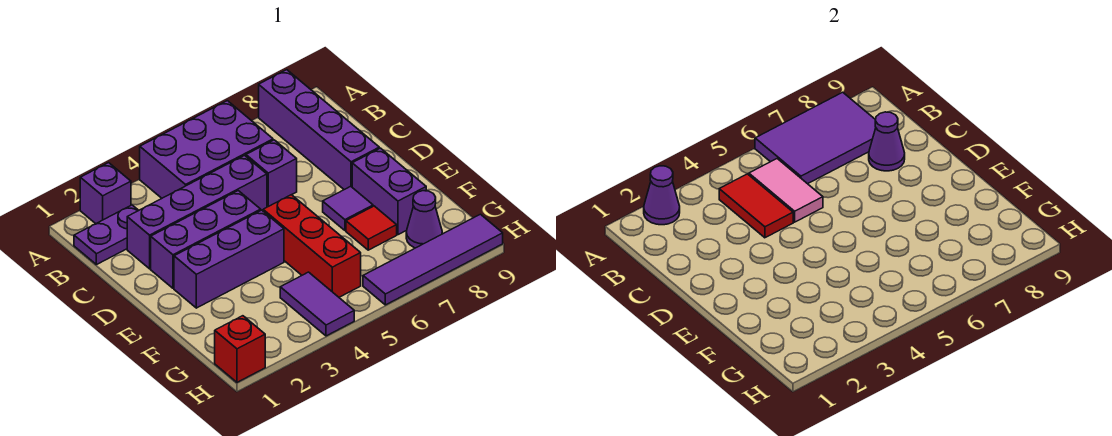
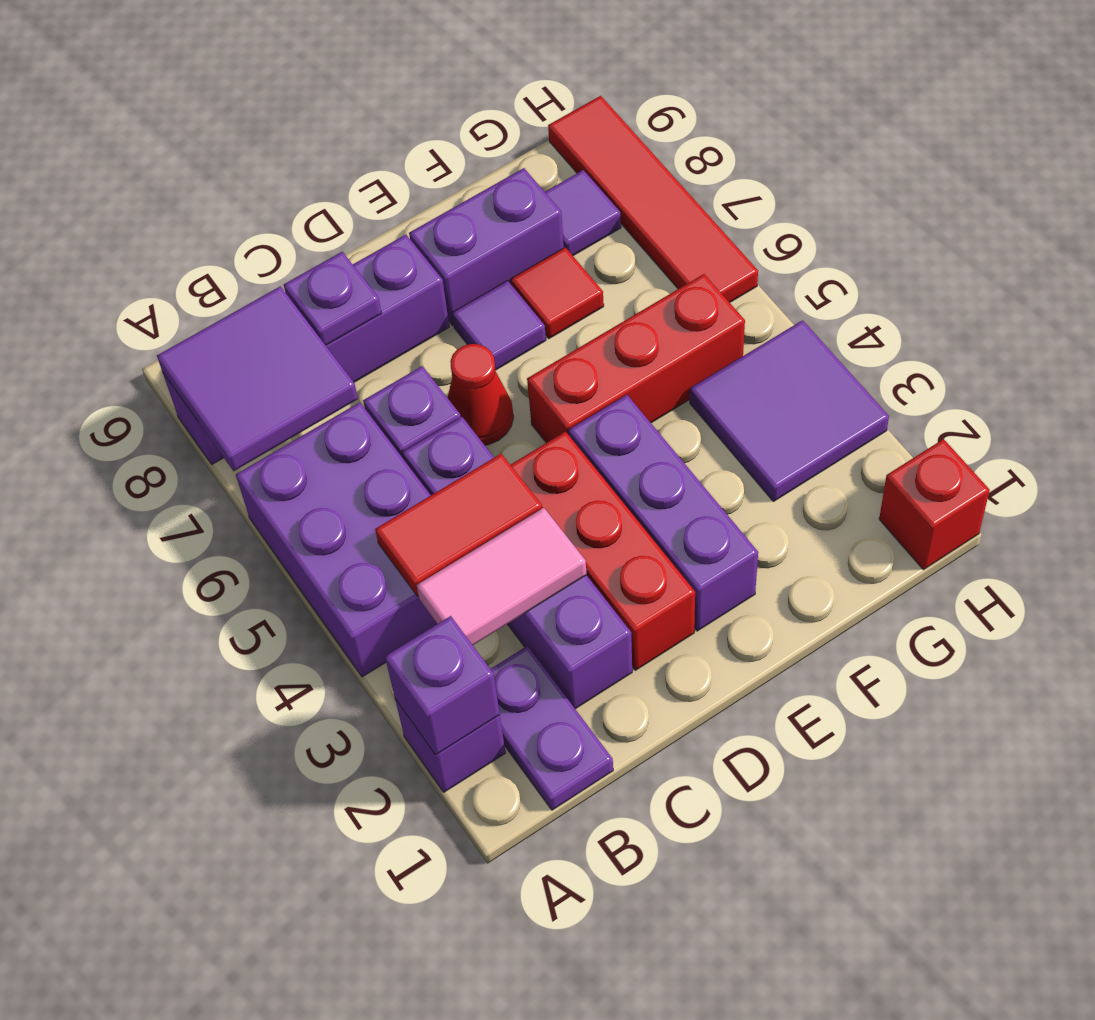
purple 1x1 cone [644,166,680,225] -> purple 1x1 brick [385,616,500,755]
purple 2x3 tile [755,92,876,184] -> purple 2x2 tile [157,286,358,471]
pink 1x2 tile [749,159,823,222] -> pink 1x2 tile moved to [417,508,587,645]
purple 1x1 cone [869,112,905,171] -> purple 1x1 plate [284,252,382,345]
purple 1x3 brick [151,191,261,288] -> red 1x3 brick [511,432,695,670]
none -> red 1x1 cone [447,344,513,445]
purple 1x2 tile [280,272,354,336] -> purple 2x2 tile [690,320,889,501]
purple 1x1 cone [406,191,442,248] -> purple 1x1 tile [545,170,621,256]
purple 1x4 tile [363,214,503,305] -> red 1x4 tile [548,96,758,303]

